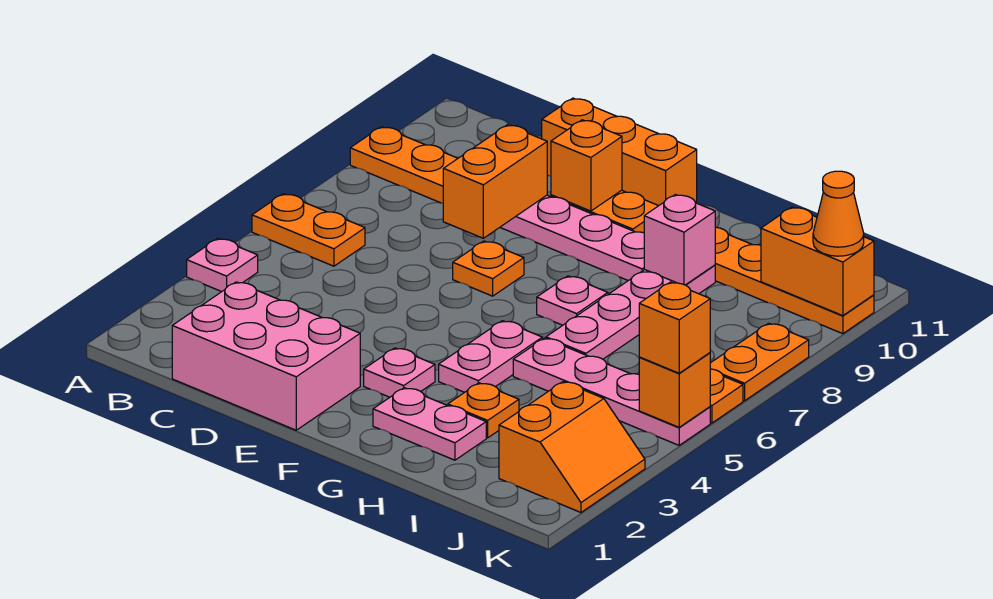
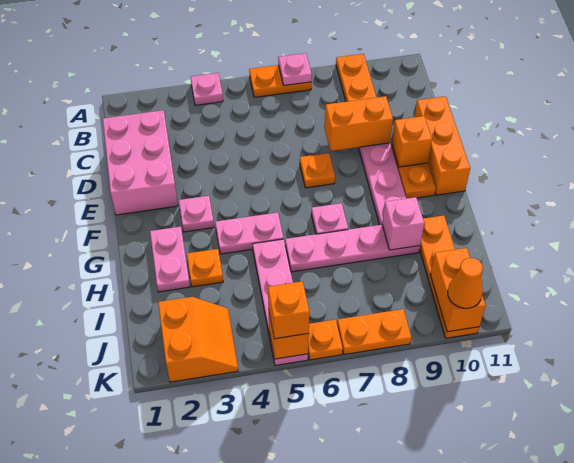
orange 1x2 plate [252,194,365,266] -> orange 1x2 plate turned to [249,65,311,97]
none -> pink 1x1 plate [278,53,312,86]
orange 2x2 slope [499,382,645,512] -> orange 2x2 slope turned to [158,297,238,382]

